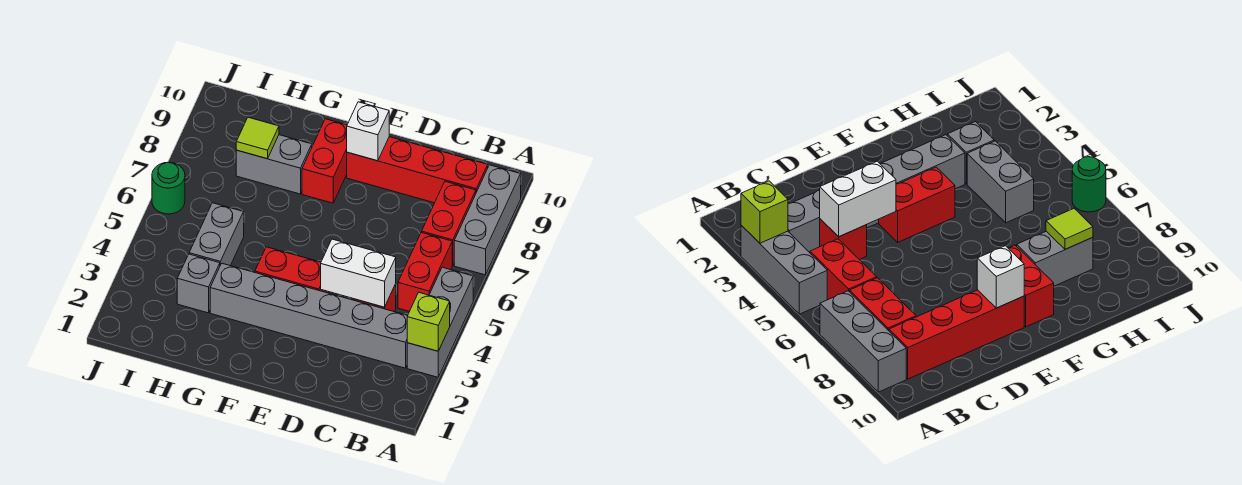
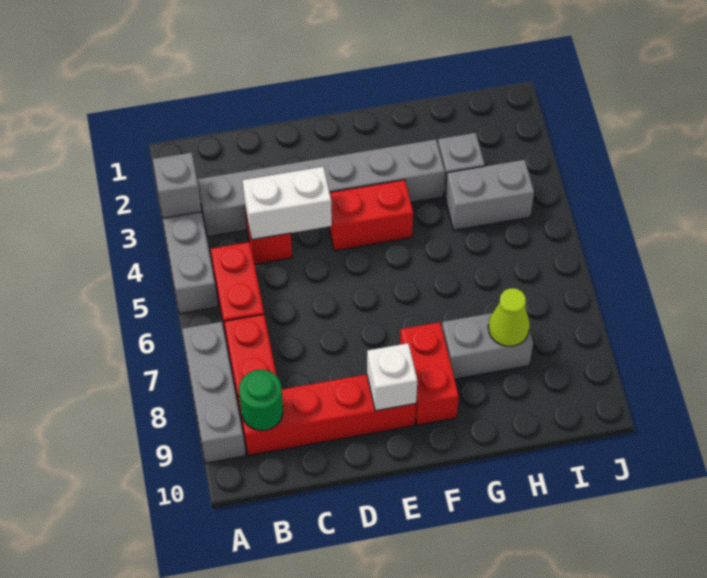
lime 1x1 brick [407,293,450,351] -> grey 1x1 brick [153,152,202,218]
grey 1x2 brick [189,203,244,266] -> grey 1x2 brick turned to [445,160,534,230]
lime 1x1 tile [236,117,279,159] -> lime 1x1 cone [488,288,530,346]
green 1x1 round brick [152,162,185,214] -> green 1x1 round brick moved to [239,370,283,430]

